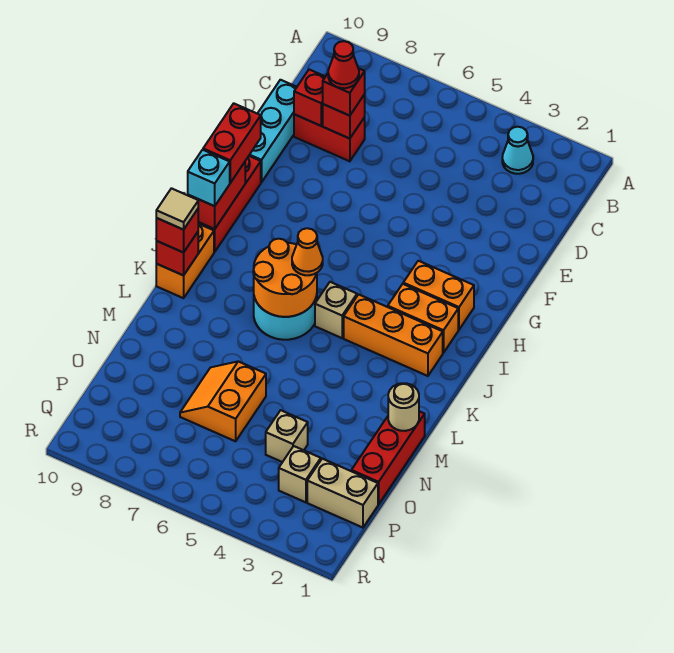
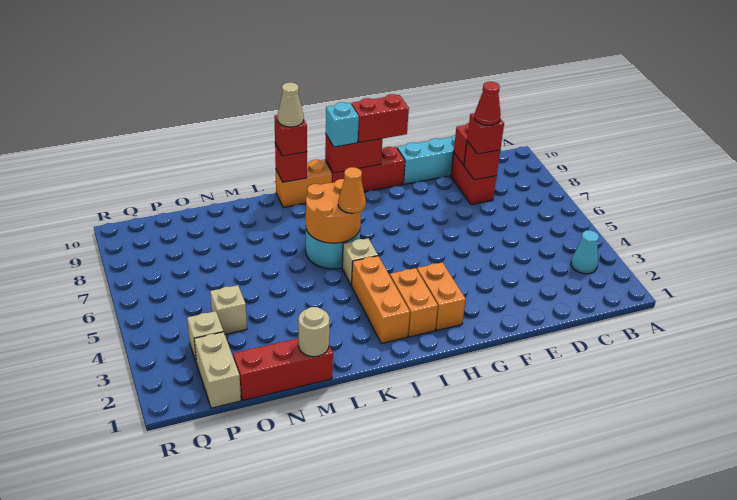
tan 1x1 tile [156,188,198,230] -> tan 1x1 cone [278,82,304,127]
orange 2x2 slope [180,361,266,441] -> none

